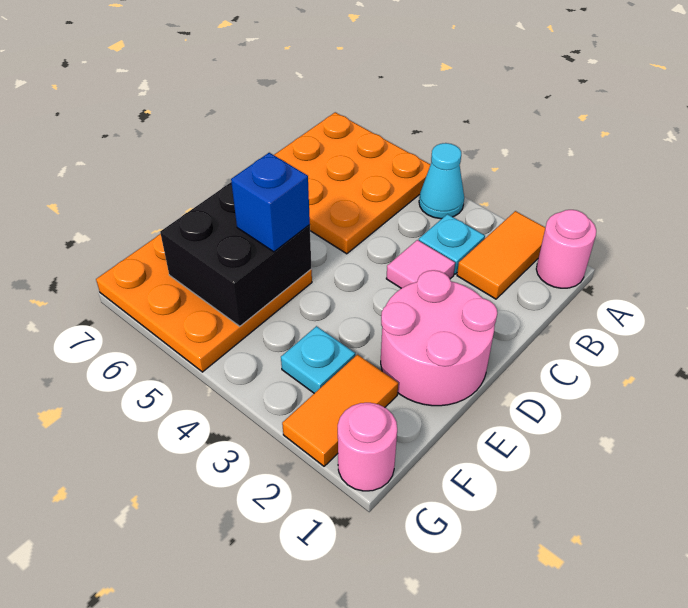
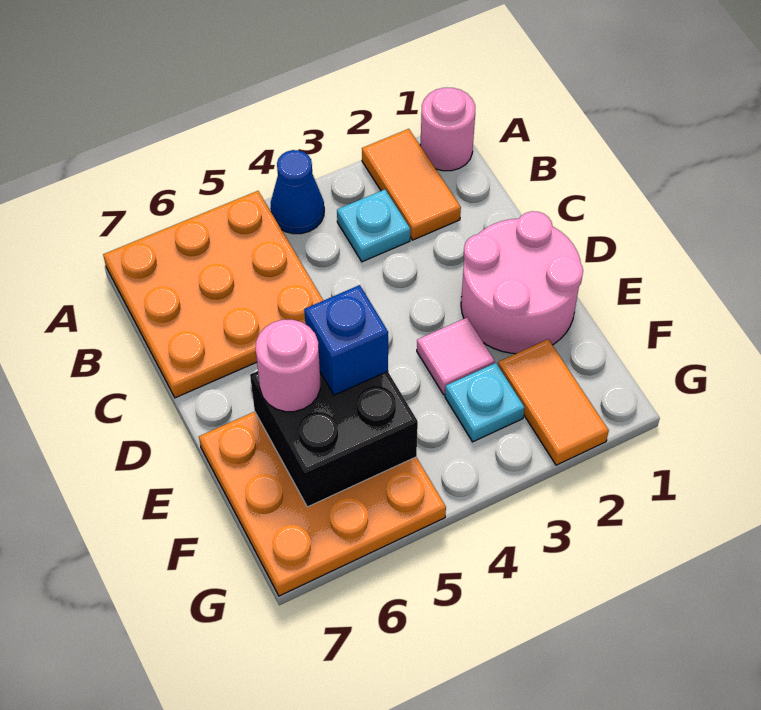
cyan 1x1 cone [419,143,464,219] -> blue 1x1 cone [270,150,324,234]
pink 1x1 tile [386,240,455,288] -> pink 1x1 tile moved to [417,318,495,395]
pink 1x1 round brick [338,403,397,491] -> pink 1x1 round brick moved to [256,320,320,412]

